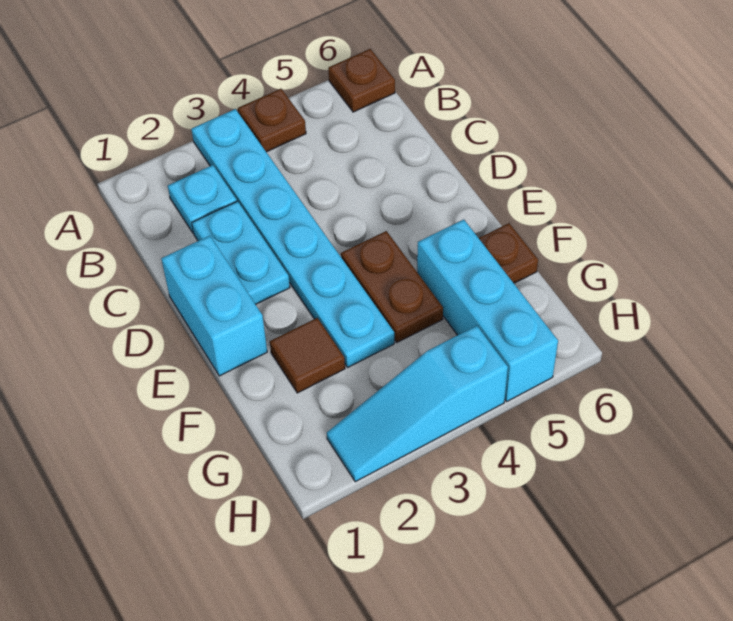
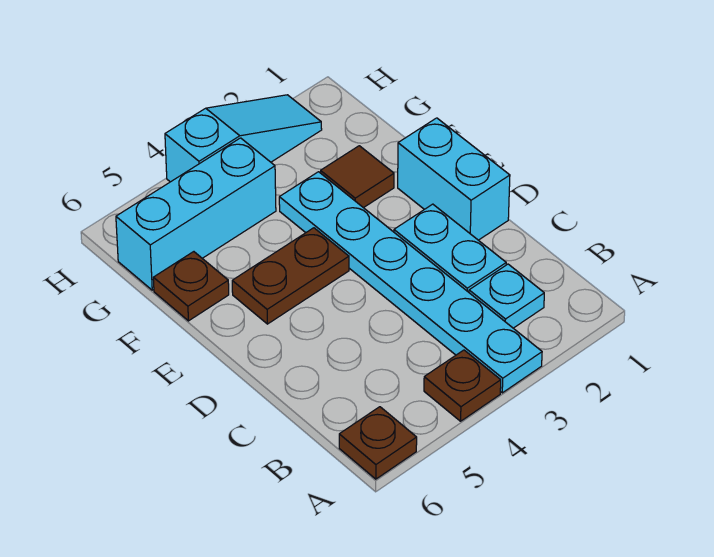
brown 1x2 plate [341,231,443,342] -> brown 1x2 plate turned to [232,228,349,324]
cyan 1x3 brick [417,220,558,401] -> cyan 1x3 brick turned to [116,138,276,290]

